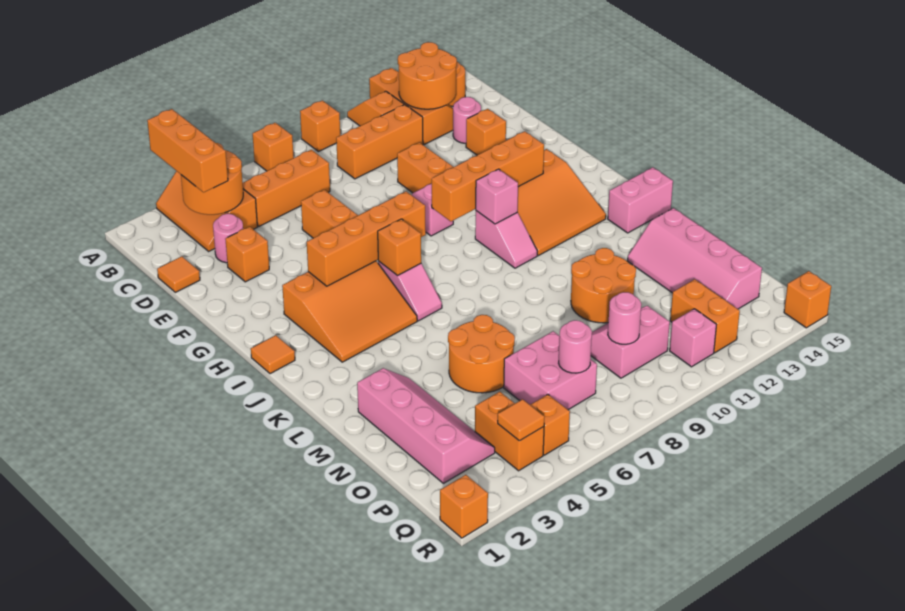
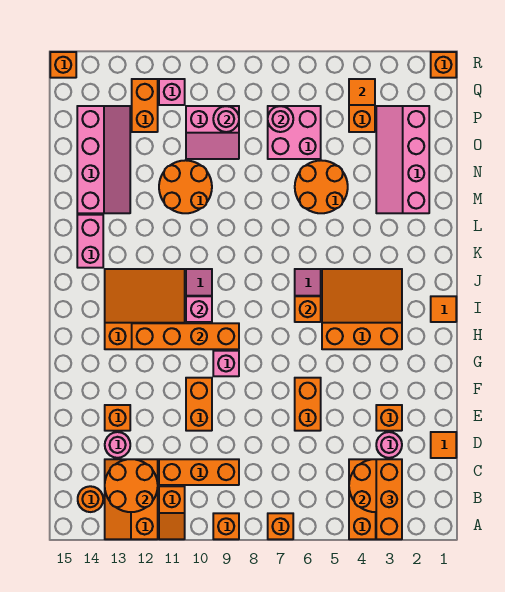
orange 1x3 brick [243,150,330,226] -> none
orange 1x4 brick [307,192,426,286] -> none
pink 1x2 brick [608,167,673,233] -> pink 1x2 brick turned to [77,215,103,268]
orange 1x1 brick [530,395,570,455] -> none

